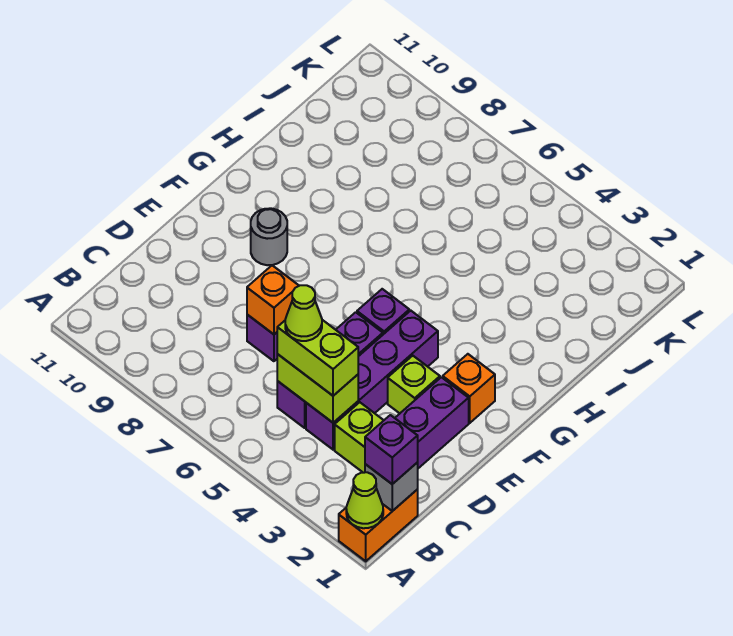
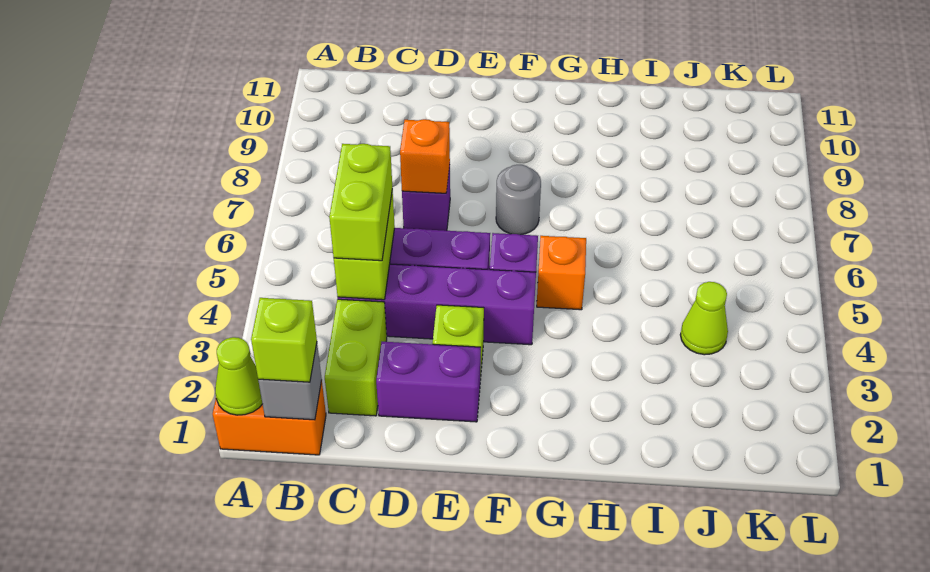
purple 1x1 brick [365,415,418,484] -> lime 1x1 brick [251,298,317,382]
lime 1x1 cone [285,285,322,341] -> lime 1x1 cone moved to [680,282,728,355]
orange 1x1 brick [443,354,495,423] -> orange 1x1 brick moved to [537,236,586,310]
grey 1x1 round brick [251,208,287,265] -> grey 1x1 round brick moved to [496,165,541,235]

